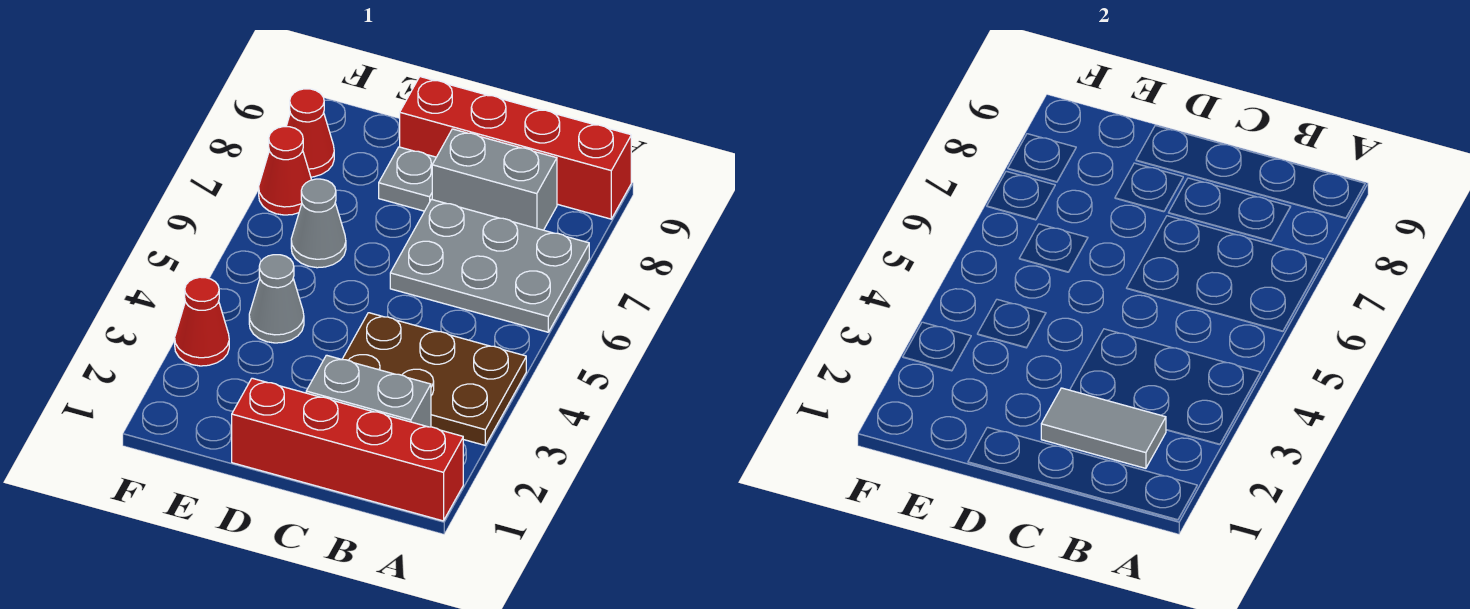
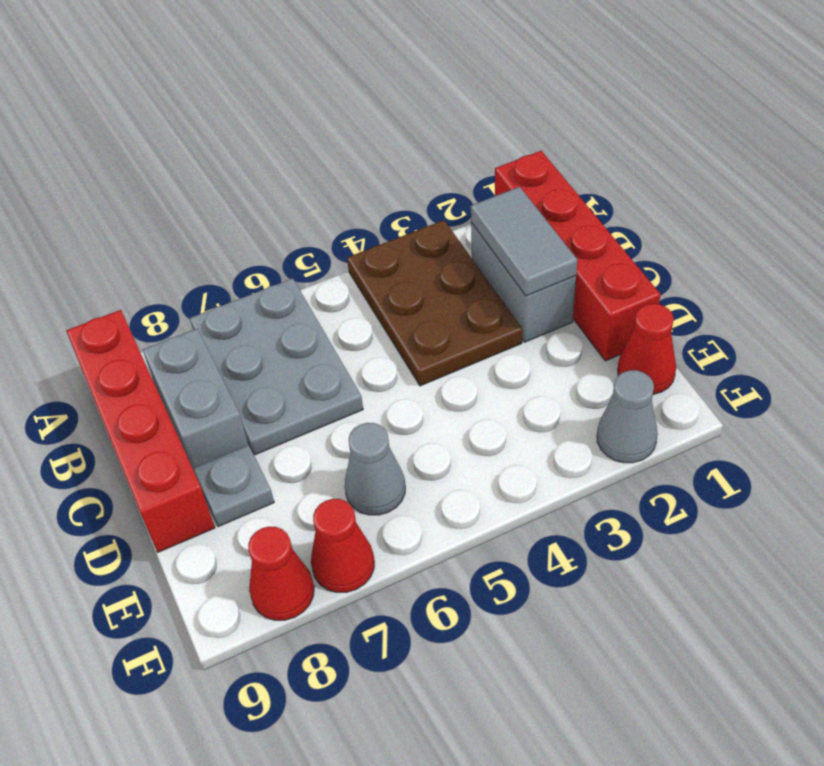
grey 1x1 cone [249,255,304,343] -> grey 1x1 cone moved to [597,370,658,463]
red 1x1 cone [175,277,229,366] -> red 1x1 cone moved to [618,304,676,394]

